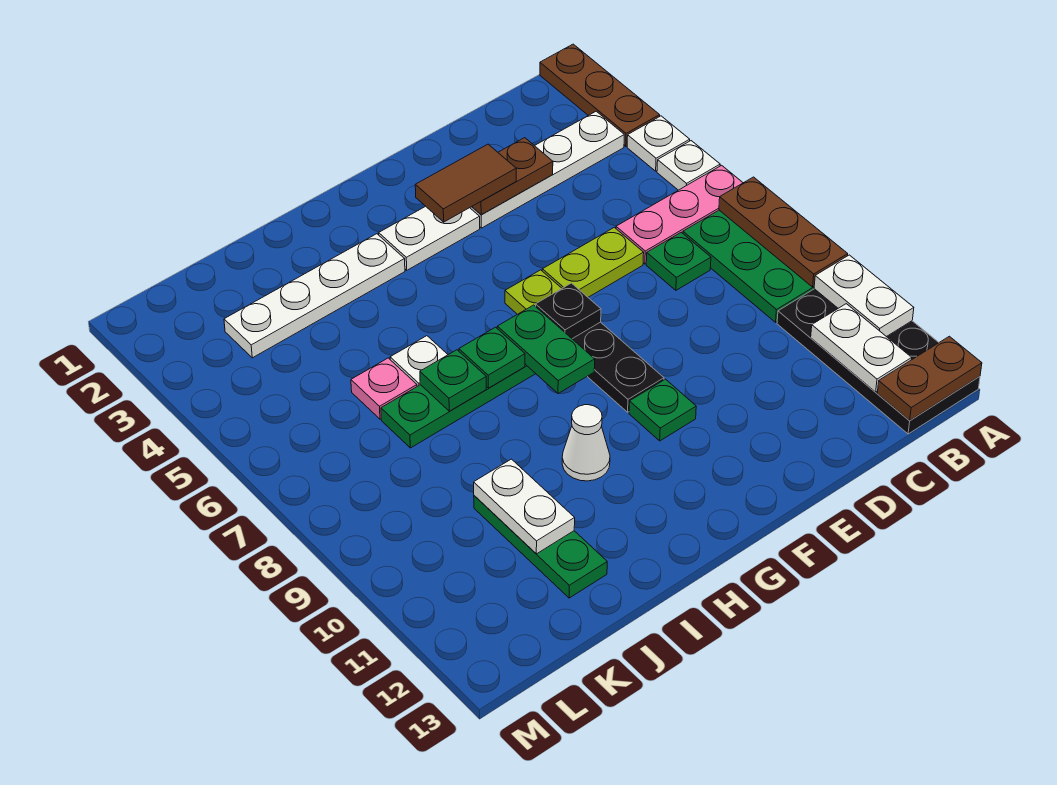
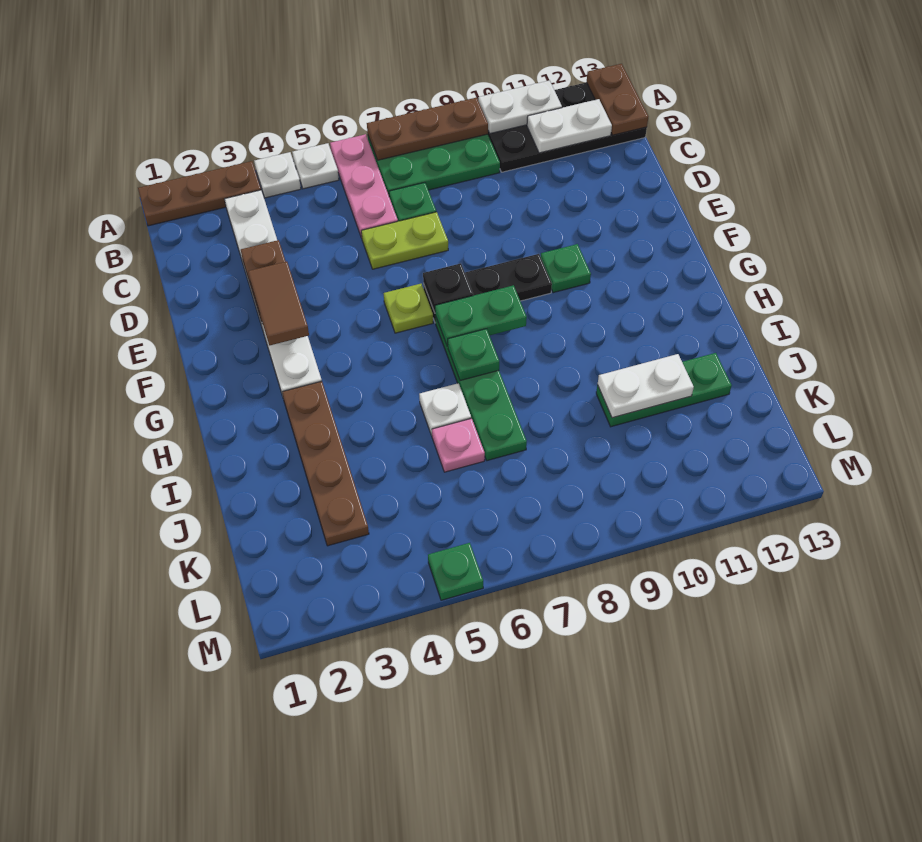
lime 1x2 plate [542,227,644,297] -> lime 1x2 plate turned to [361,212,448,269]
white 1x4 plate [224,234,405,358] -> brown 1x4 plate [282,381,369,546]
white 1x1 cone [562,405,610,481] -> none
green 1x1 plate [420,350,486,411] -> green 1x1 plate moved to [428,543,483,600]

